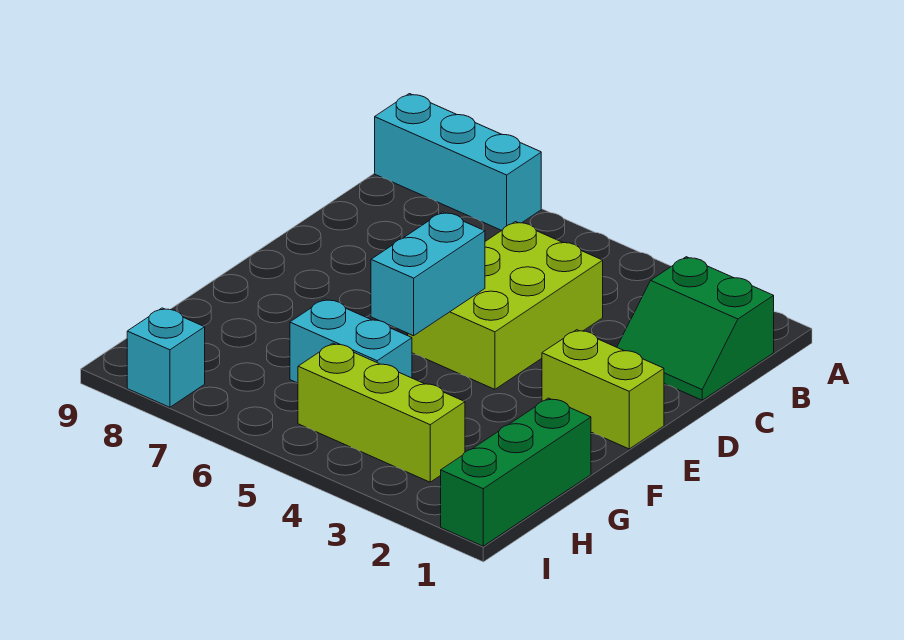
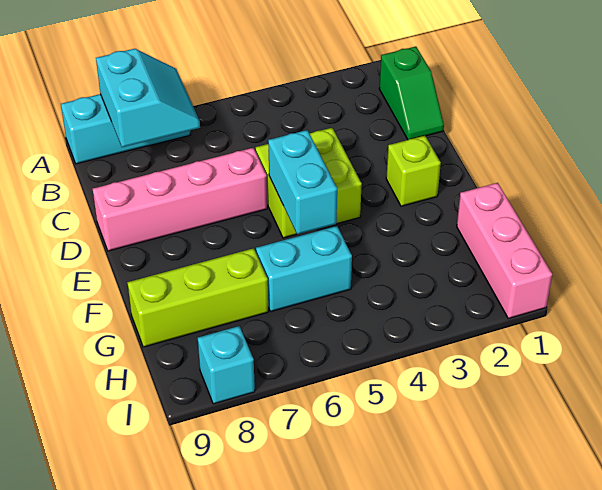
none -> cyan 2x2 slope [96,49,200,147]
green 2x2 slope [617,257,774,400] -> green 1x2 slope [379,46,444,140]
lime 2x3 brick [408,222,603,389] -> lime 2x2 brick [256,128,362,238]
none -> pink 1x4 brick [93,148,267,251]
lime 1x2 brick [542,330,664,449] -> lime 1x1 brick [386,136,441,206]
green 1x3 brick [441,398,591,546] -> pink 1x3 brick [457,183,552,318]
lime 1x3 brick [298,343,465,482] -> lime 1x3 brick moved to [127,248,268,347]

